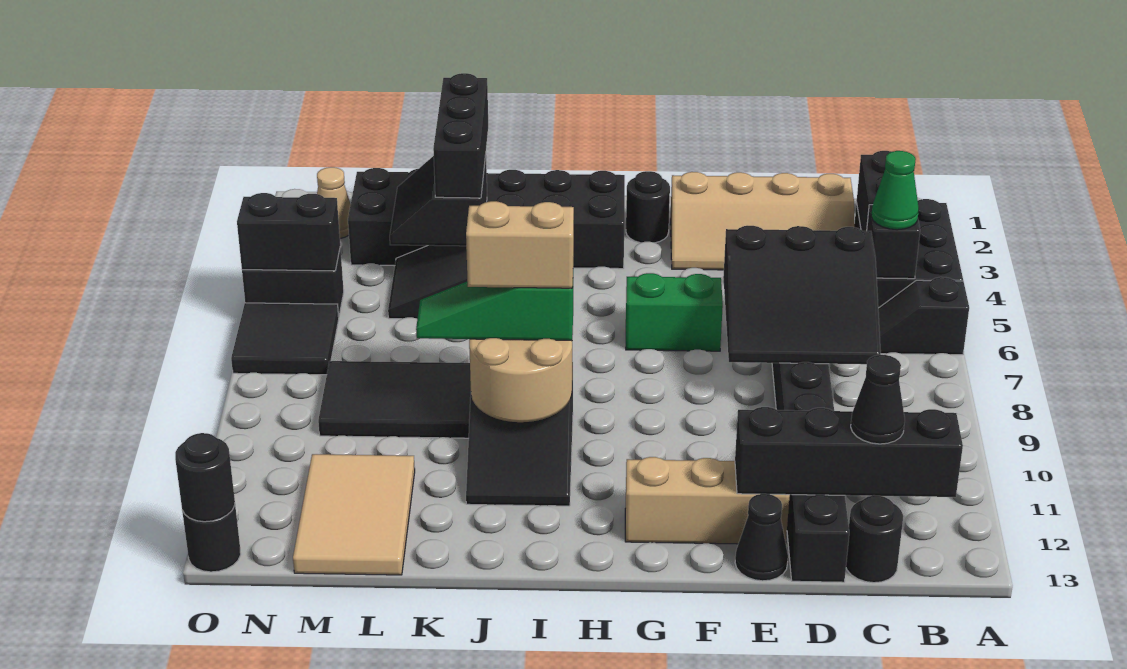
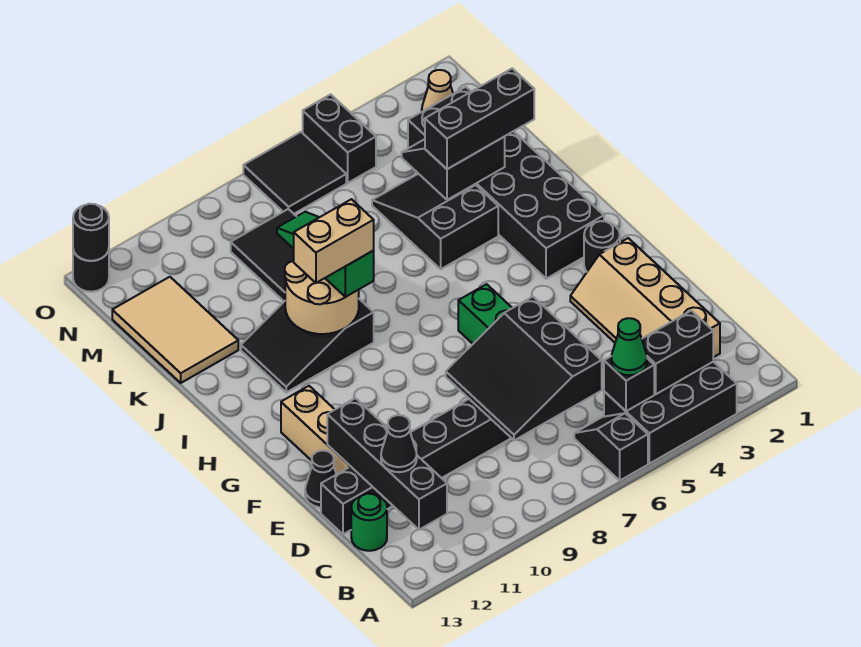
black 1x1 round brick [846,495,903,583] -> green 1x1 round brick [351,494,387,551]
tan 1x2 brick [466,201,574,288] -> tan 1x2 brick turned to [294,199,374,283]
tan 2x3 tile [293,454,415,575] -> tan 2x3 tile turned to [112,277,238,383]
black 1x2 brick [237,193,340,271] -> none

